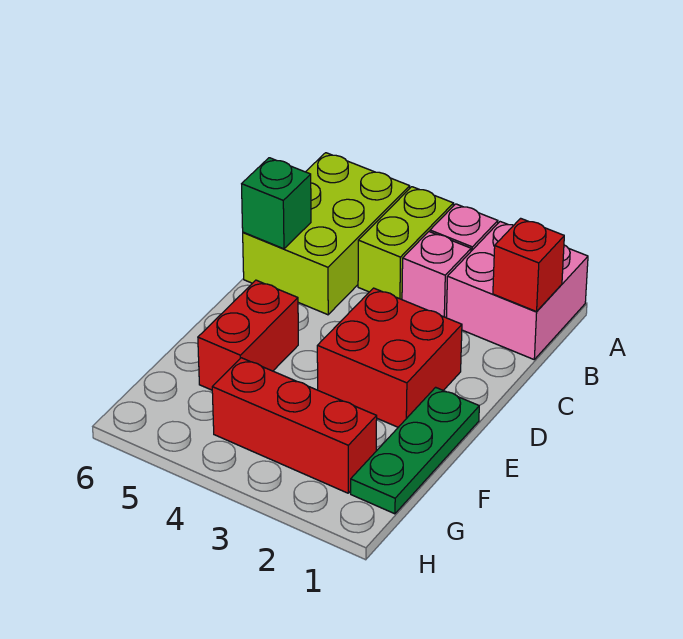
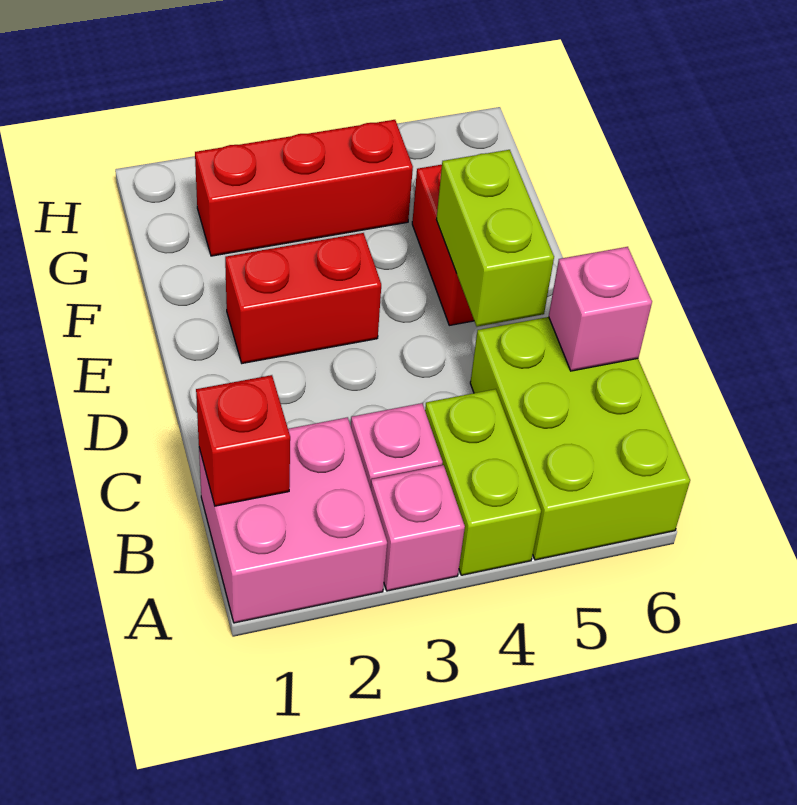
green 1x1 brick [242,158,311,249] -> pink 1x1 brick [549,247,652,371]
red 2x2 brick [317,288,462,427] -> red 1x2 brick [225,233,381,363]
none -> lime 1x2 brick [436,150,554,327]
green 1x3 plate [351,387,479,514] -> none

